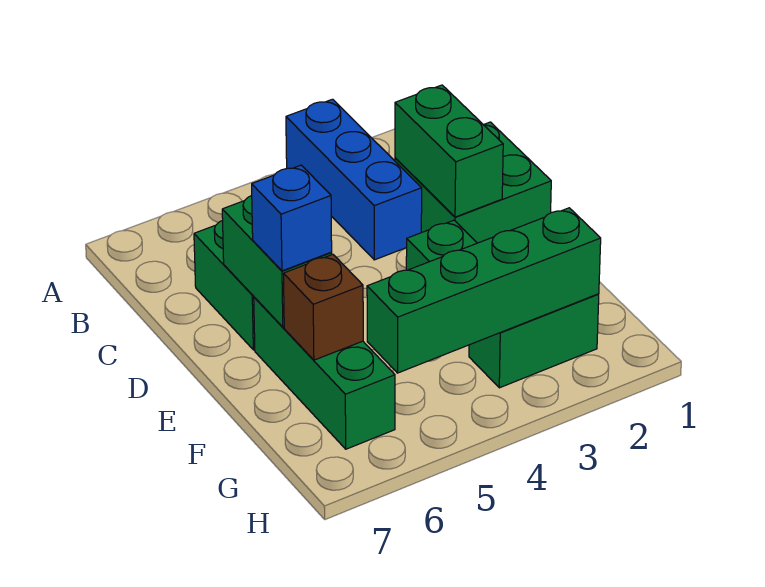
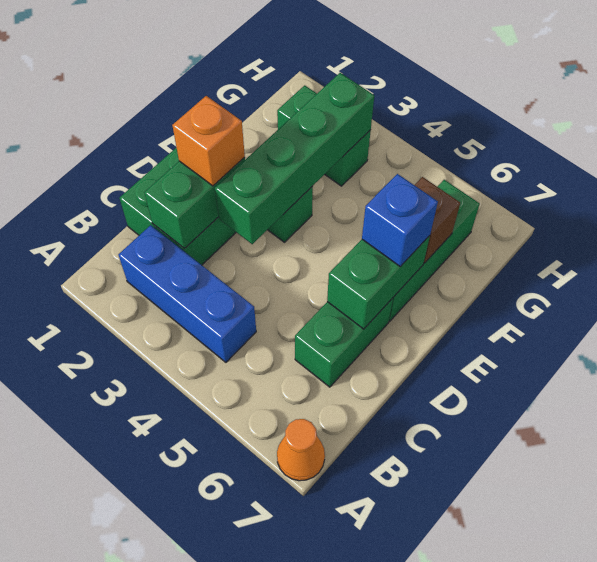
blue 1x3 brick [286,99,422,260] -> blue 1x3 brick turned to [118,225,256,362]
none -> orange 1x1 cone [277,419,325,481]
none -> orange 1x1 brick [172,96,245,186]
green 1x4 brick [367,208,601,373] -> green 1x4 brick turned to [215,73,374,244]

